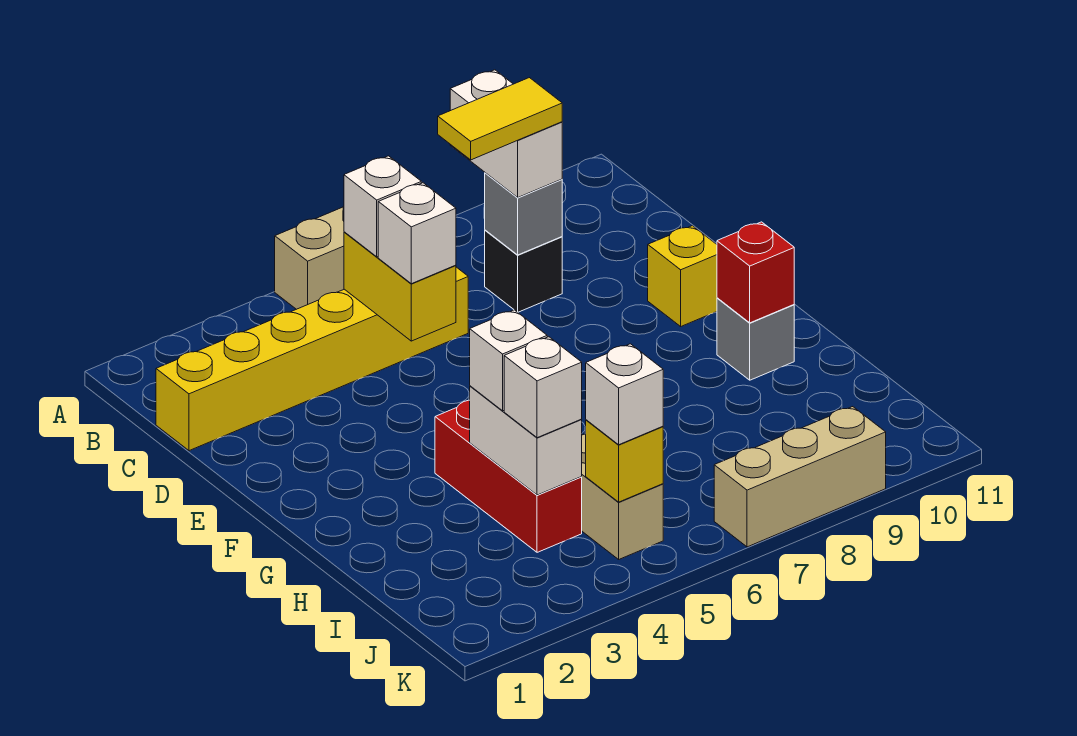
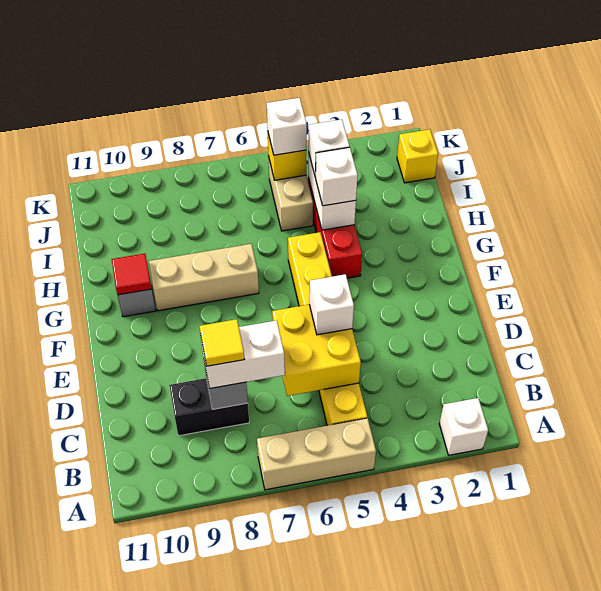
white 1x2 brick [450,70,562,197] -> white 1x2 brick turned to [201,320,285,389]
yellow 1x6 brick [156,267,468,451] -> yellow 1x6 brick turned to [288,232,367,426]
yellow 1x2 brick [344,232,456,341] -> yellow 2x2 brick [272,305,361,396]
white 1x1 brick [344,156,421,257] -> white 1x1 brick moved to [439,398,488,455]
yellow 1x2 tile [438,78,562,160] -> yellow 1x1 tile [199,319,244,366]
black 1x1 brick [485,230,562,312] -> black 1x2 brick [169,378,249,436]
yellow 1x1 brick [648,226,717,326] -> yellow 1x1 brick moved to [397,129,438,183]
red 1x1 brick [717,222,794,323] -> red 1x1 tile [112,254,151,295]
tan 1x3 brick [714,407,886,547] -> tan 1x3 brick moved to [149,244,259,311]

